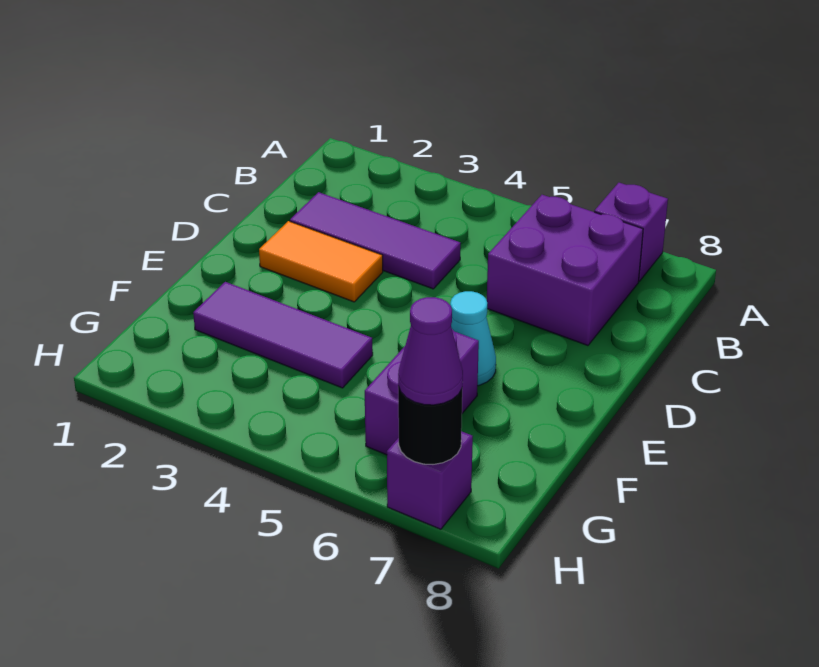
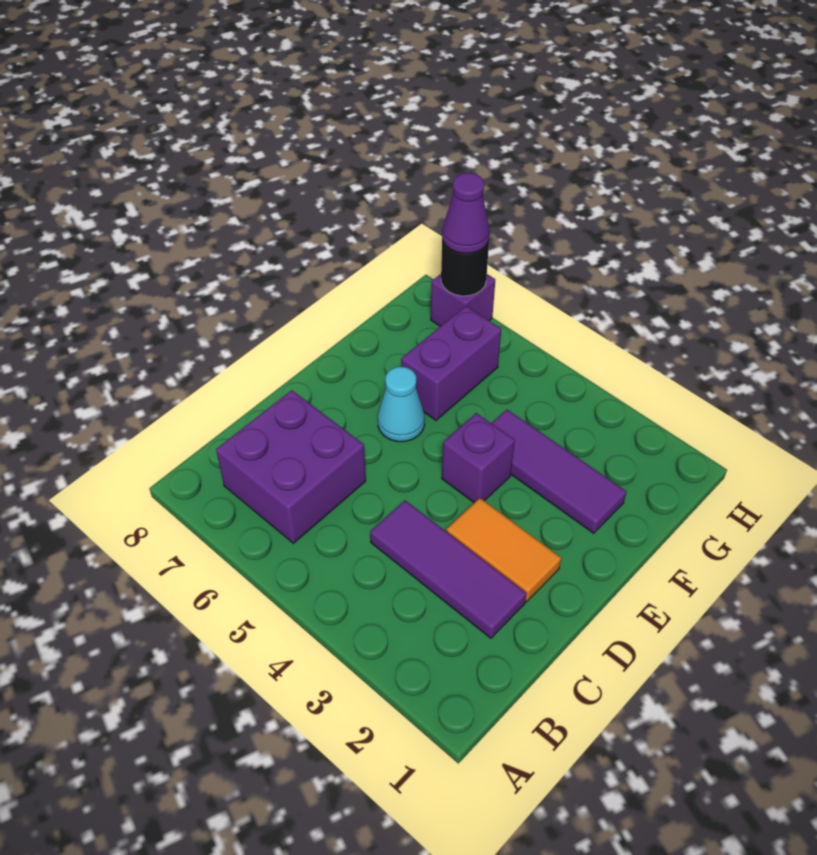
purple 1x1 brick [594,183,668,281] -> purple 1x1 brick moved to [442,413,515,503]

